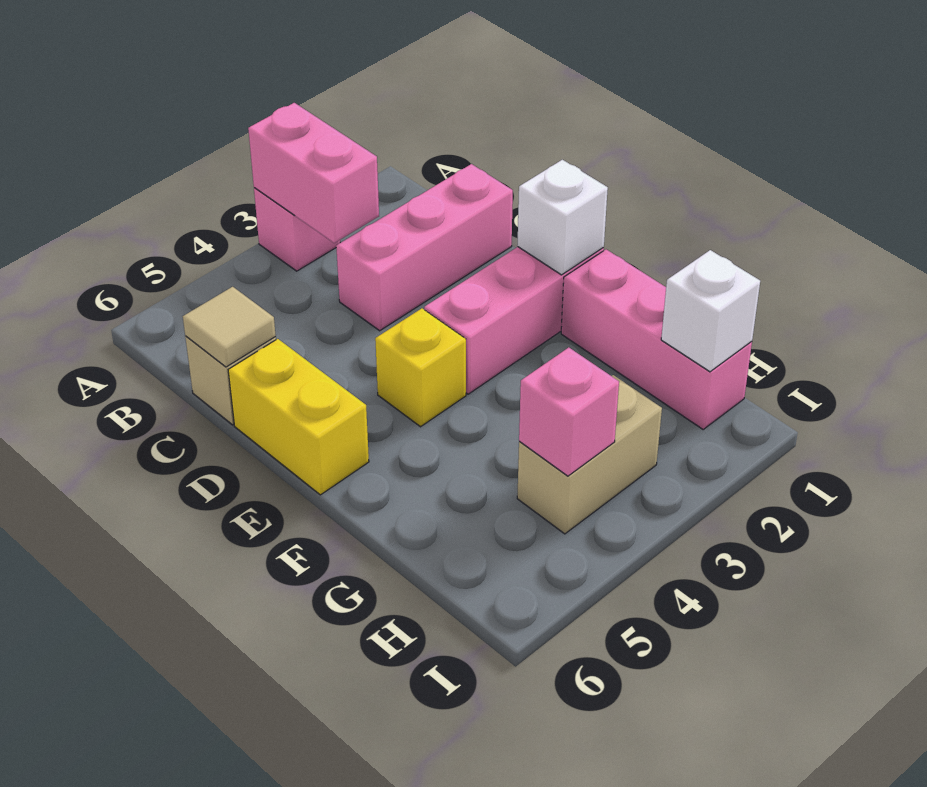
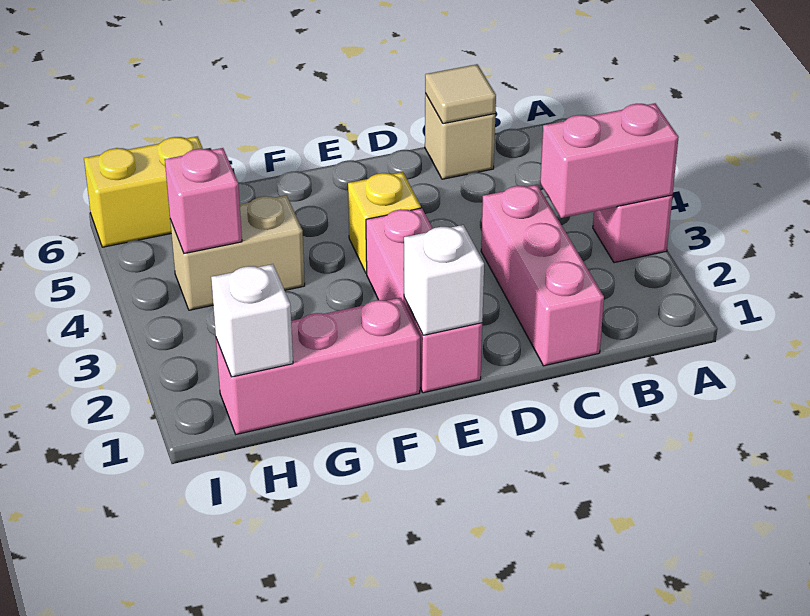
yellow 1x2 brick [228,339,369,495] -> yellow 1x2 brick moved to [84,136,203,247]
tan 1x2 brick [517,375,662,534] -> tan 1x2 brick turned to [170,195,305,310]

